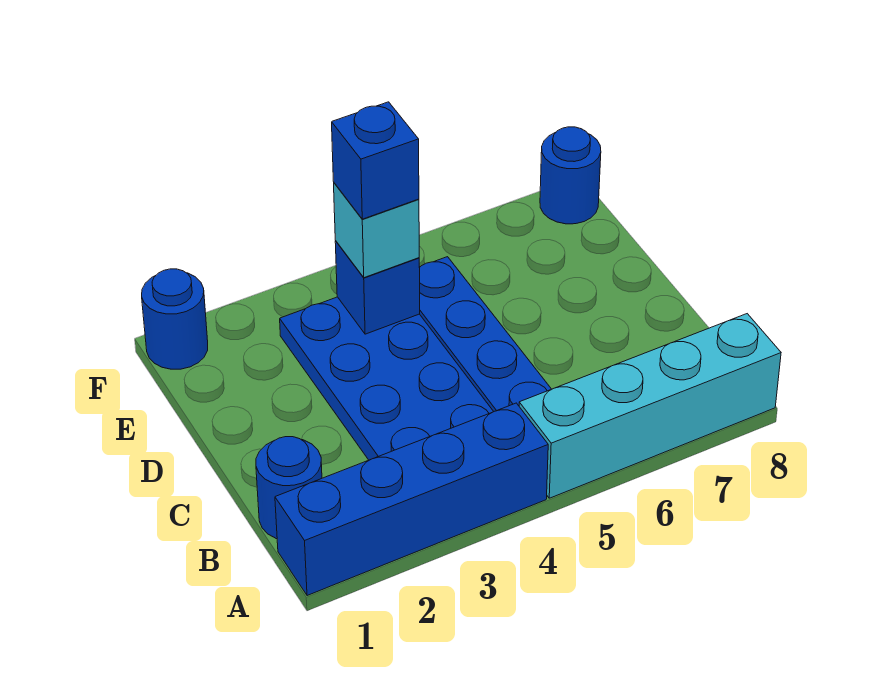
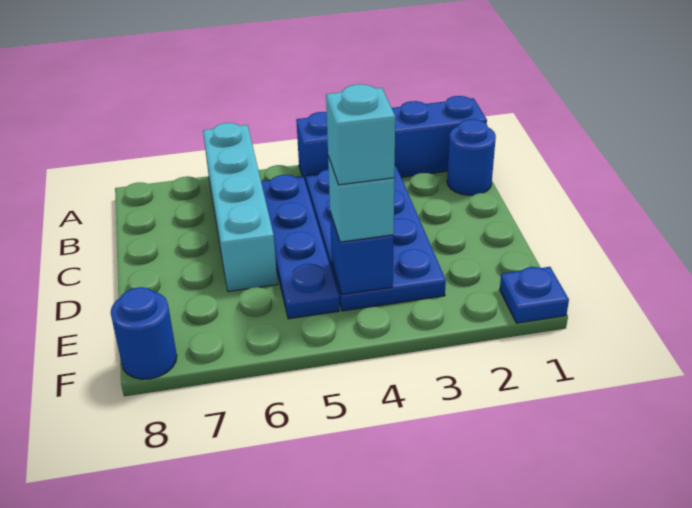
cyan 1x4 brick [519,314,781,498] -> cyan 1x4 brick turned to [203,123,278,292]
blue 1x1 brick [332,102,419,219] -> cyan 1x1 brick [326,84,395,185]
blue 1x1 round brick [142,269,208,369] -> blue 1x1 plate [500,267,569,323]

